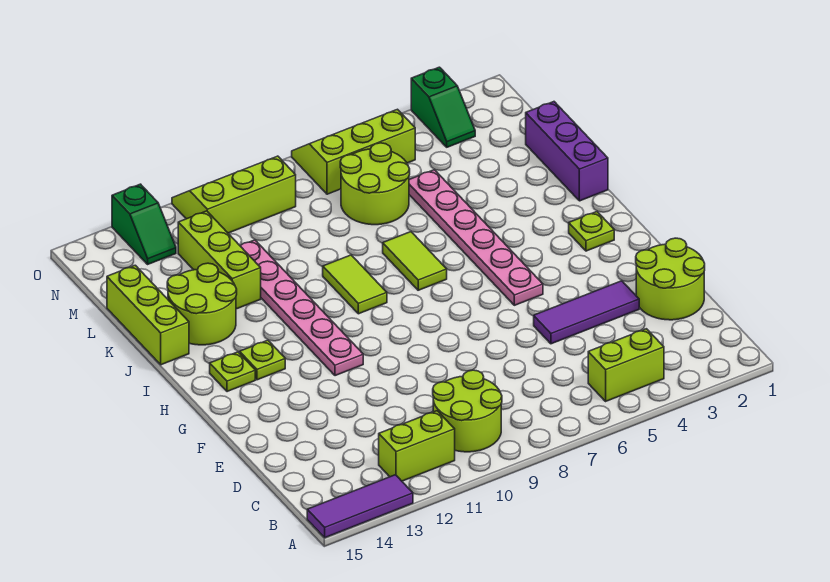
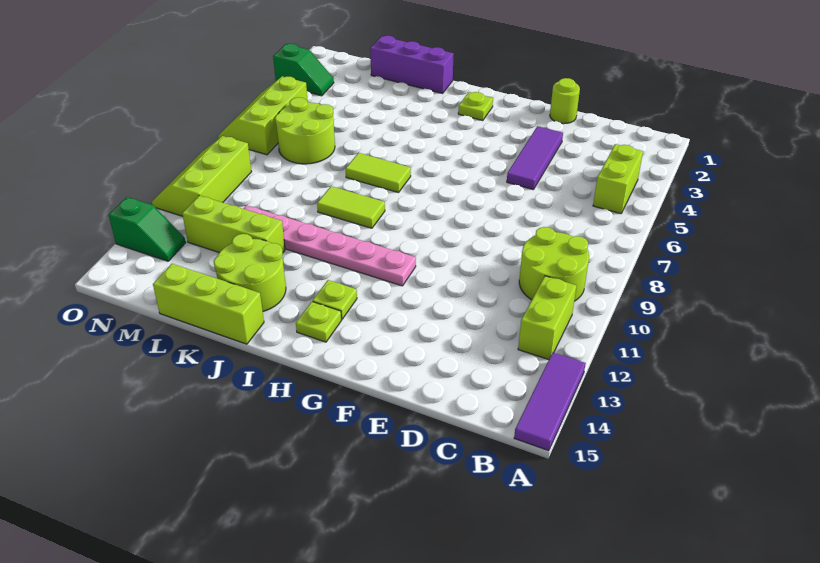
lime 2x2 round brick [636,238,705,320] -> lime 1x1 round brick [550,78,580,124]
pink 1x6 plate [409,170,543,305] -> none

